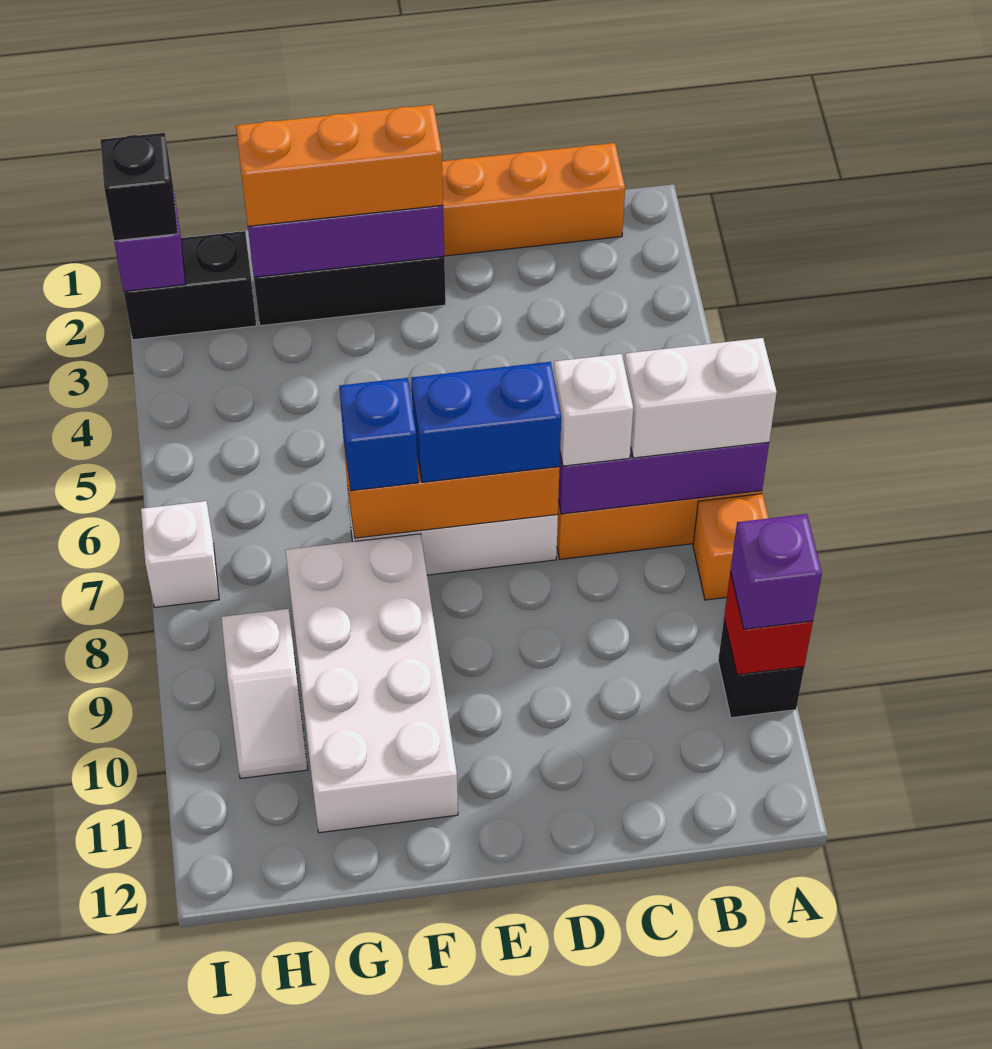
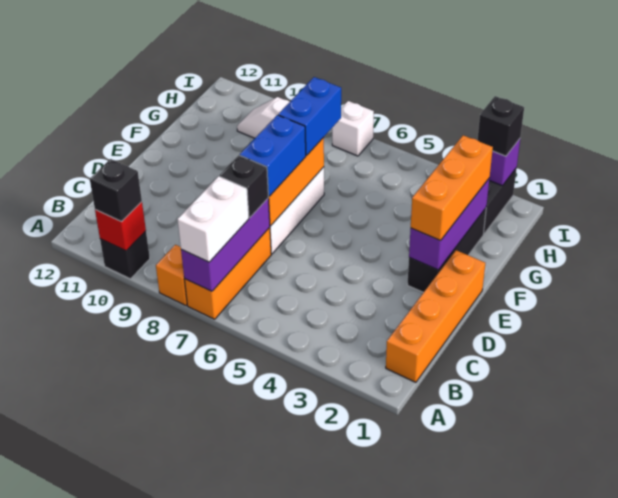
purple 1x1 brick [730,514,822,629] -> black 1x1 brick [90,159,142,222]
white 1x1 brick [554,354,633,466] -> black 1x1 brick [220,155,268,218]
blue 1x1 brick [339,378,418,491] -> blue 1x2 brick [278,77,341,155]
white 2x4 brick [285,534,458,833] -> none

